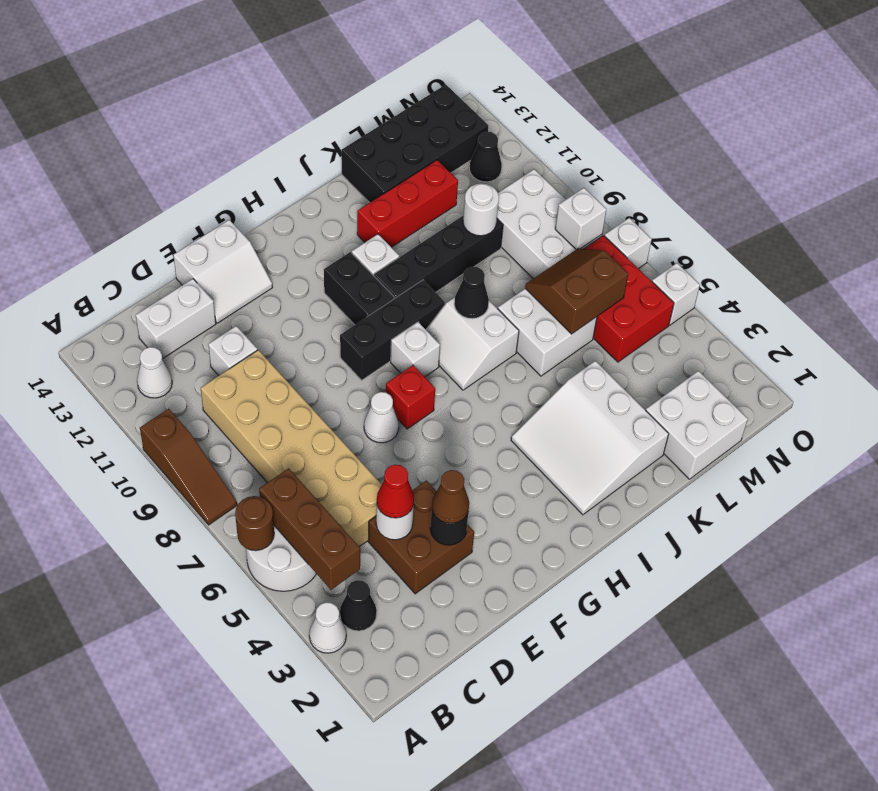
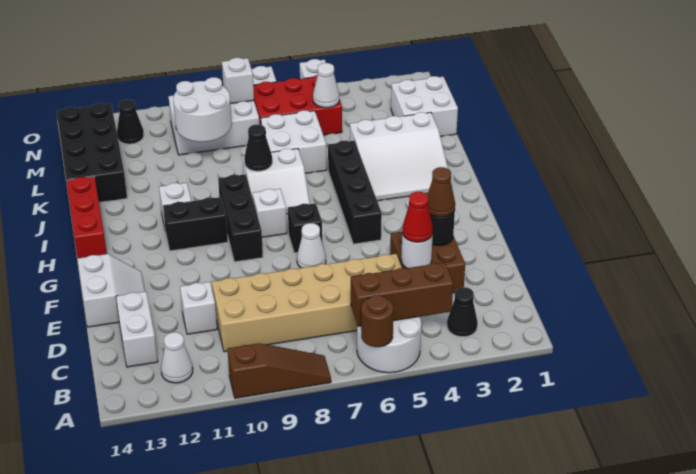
white 1x1 cone [309,602,346,653] -> white 1x1 cone moved to [313,63,339,108]
red 1x1 brick [386,365,435,429] -> black 1x1 brick [288,203,322,253]
black 1x4 brick [374,215,503,299] -> black 1x4 brick moved to [328,141,382,244]
red 1x3 brick [357,160,458,247] -> red 1x3 brick moved to [66,177,107,258]
brown 2x2 slope [525,248,628,334] -> none
white 1x1 round brick [463,183,499,236] -> white 2x2 round brick [173,77,232,142]

